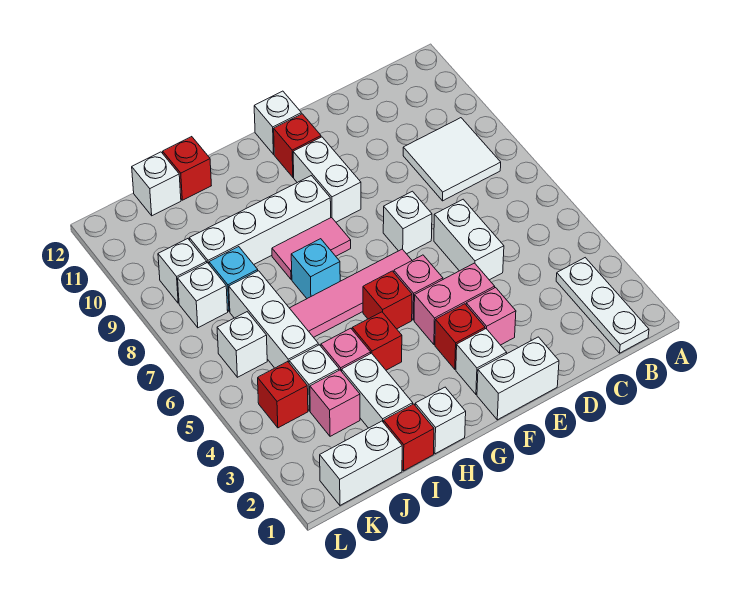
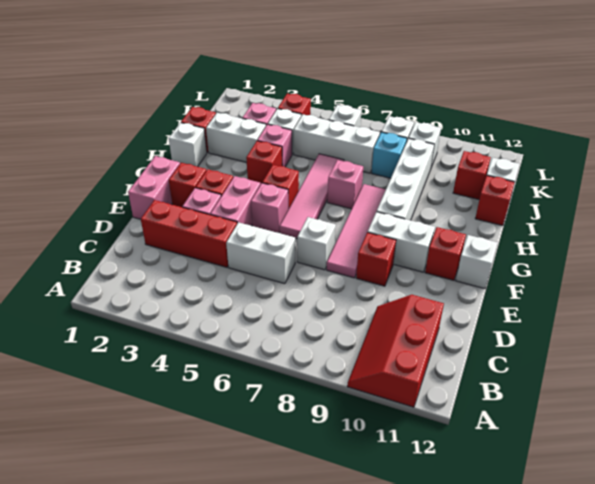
none -> red 2x3 slope [347,295,444,407]
white 1x3 plate [556,258,649,353] -> none
white 2x2 tile [403,118,501,201] -> none
none -> red 1x3 brick [141,200,237,267]
white 1x2 brick [477,337,559,420] -> pink 1x2 brick [128,156,180,219]
none -> red 1x1 brick [356,232,396,286]
white 1x1 brick [456,329,507,394] -> red 1x1 brick [169,163,206,207]
pink 1x2 tile [272,218,351,279] -> pink 1x4 tile [327,184,386,278]
cyan 1x1 brick [291,239,340,298] -> pink 1x1 brick [327,160,363,209]
white 1x2 brick [320,421,402,505] -> none
none -> red 1x1 brick [453,151,491,199]

